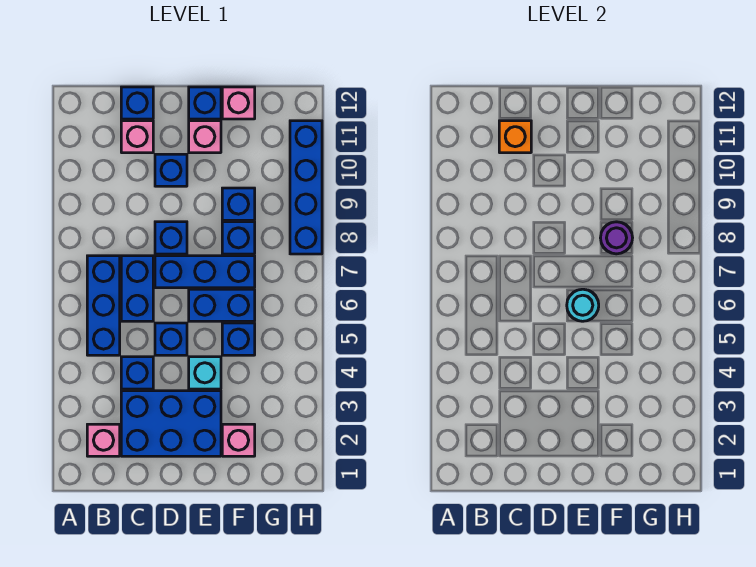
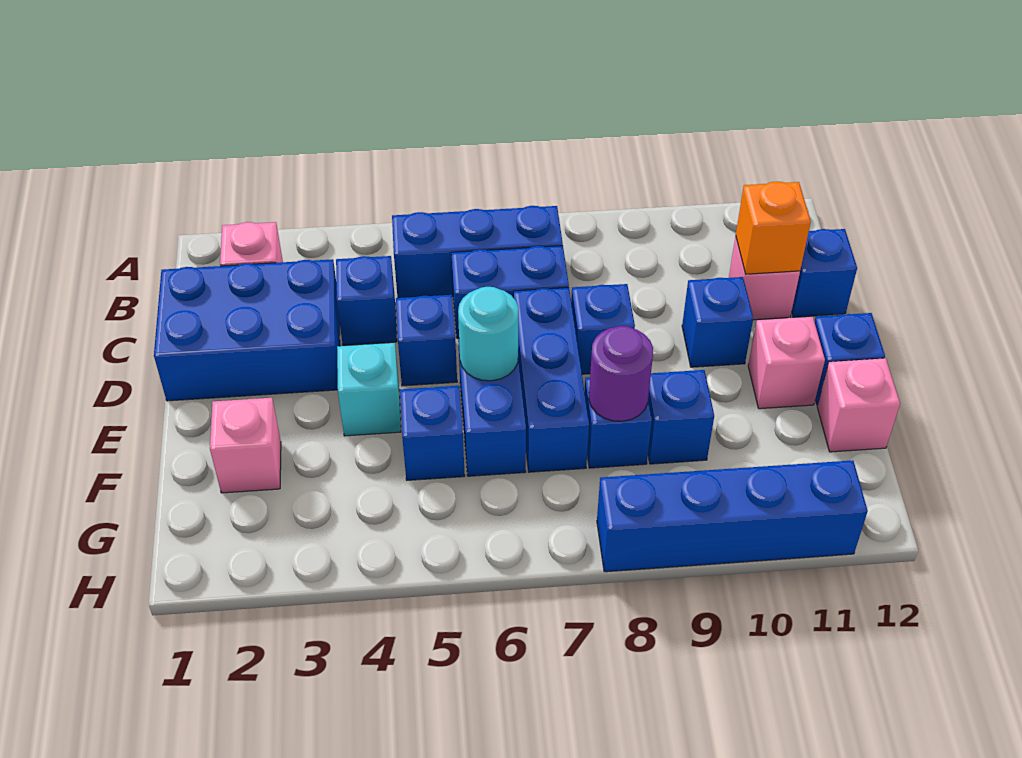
blue 2x3 brick [121,391,221,456] -> blue 2x3 brick turned to [154,259,340,401]

